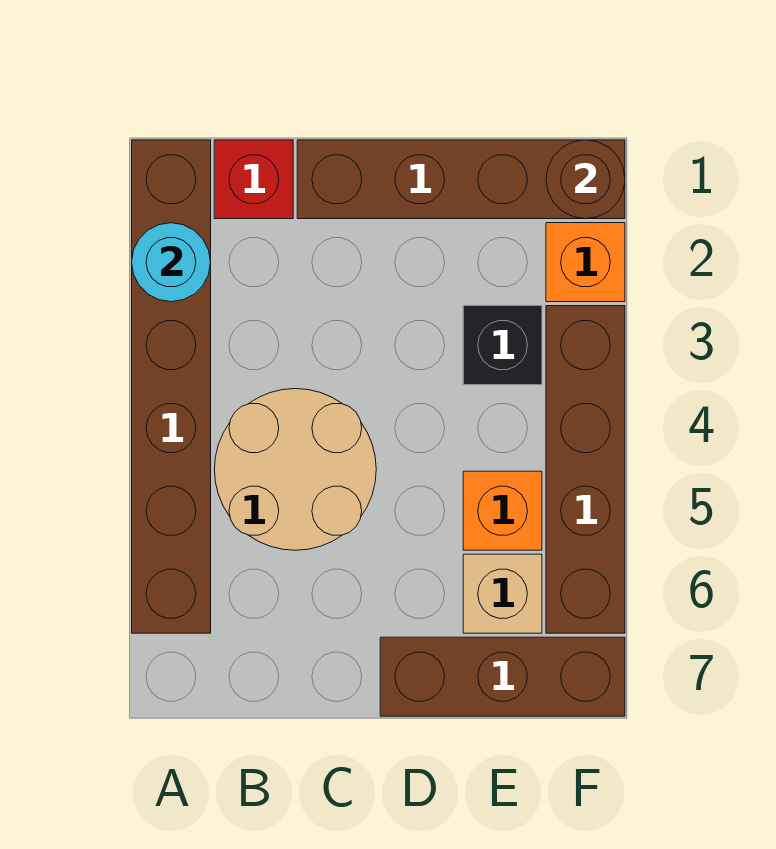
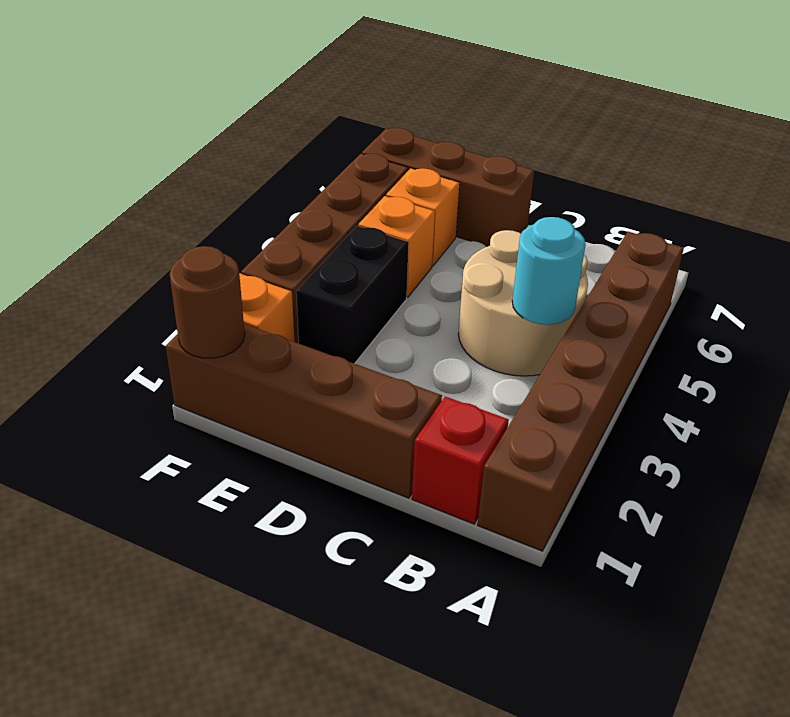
cyan 1x1 round brick [132,223,211,302] -> cyan 1x1 round brick moved to [512,217,586,325]
black 1x1 brick [463,306,542,385] -> black 1x2 brick [296,226,409,364]
tan 1x1 brick [463,554,542,633] -> orange 1x1 brick [386,168,460,266]

